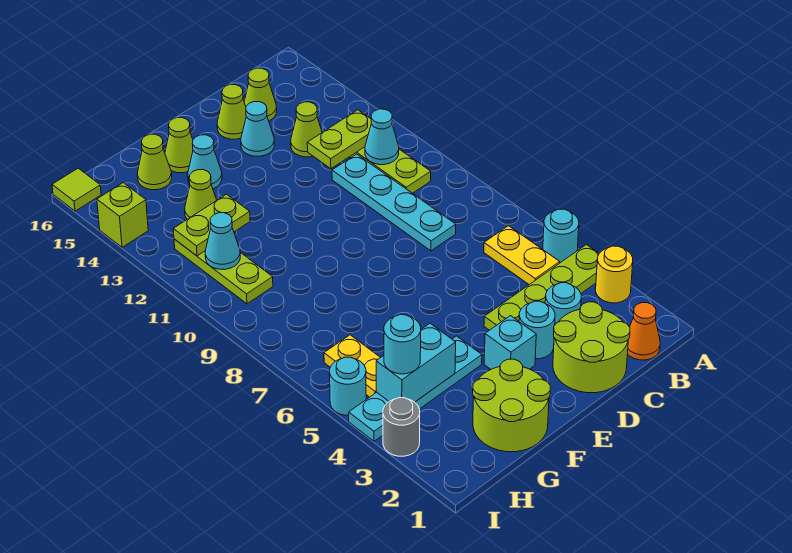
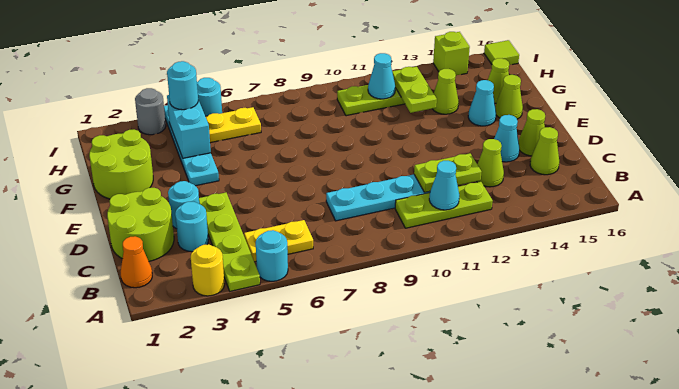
lime 1x2 plate [307,110,371,169] -> lime 1x2 plate turned to [414,153,482,192]
cyan 1x1 brick [484,316,536,369] -> none

